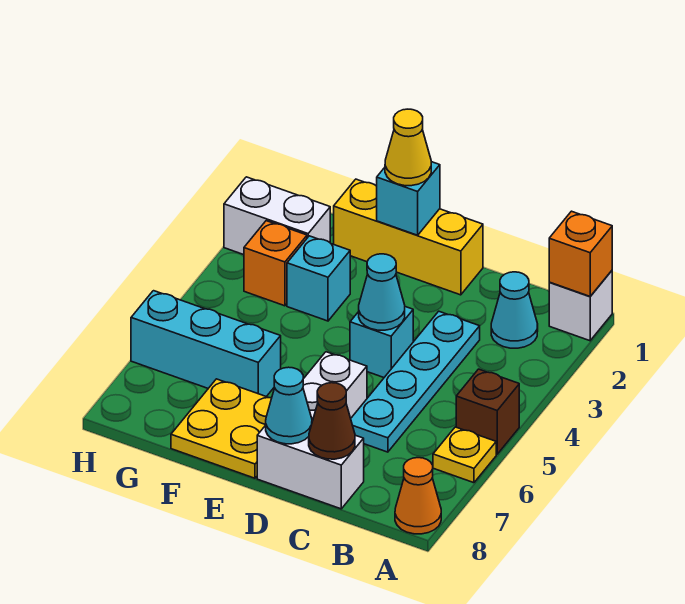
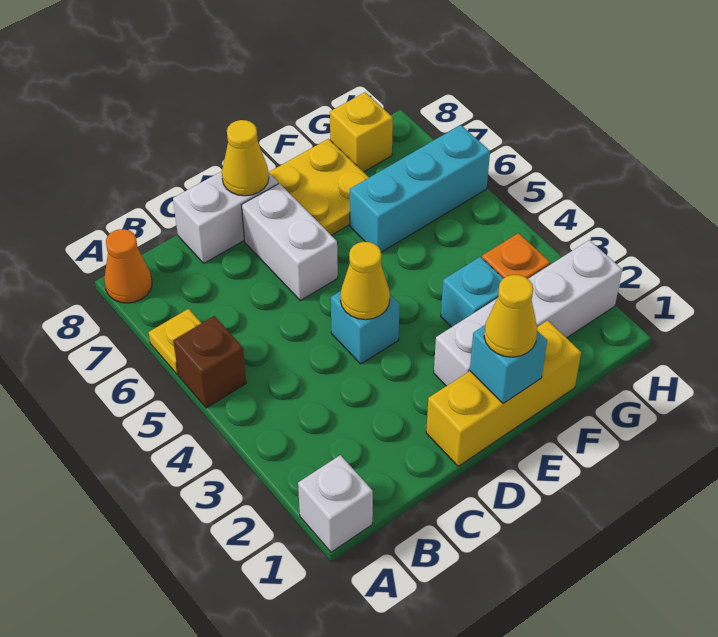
orange 1x1 brick [549,211,612,296] -> none
cyan 1x1 cone [491,272,538,348] -> none
cyan 1x4 plate [351,311,480,452] -> none
brown 1x1 cone [309,383,355,459] -> none
cyan 1x1 cone [359,254,405,330] -> yellow 1x1 cone [340,242,390,320]
cyan 1x1 cone [266,367,312,444] -> yellow 1x1 cone [222,120,269,196]
white 1x2 brick [224,177,330,255] -> white 1x4 brick [434,240,622,386]
none -> yellow 1x1 brick [330,92,393,172]

